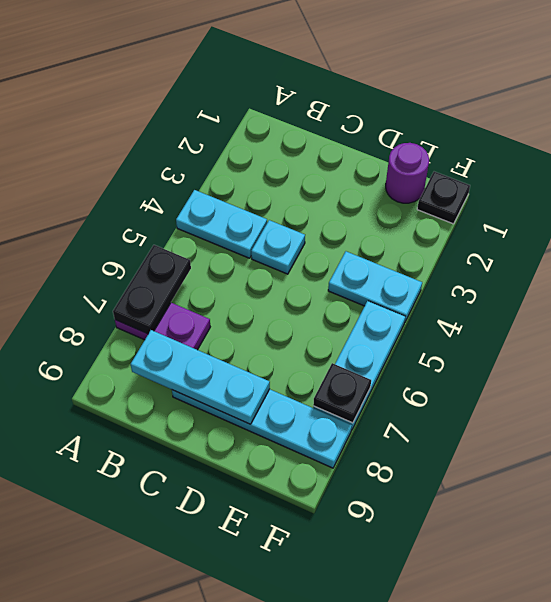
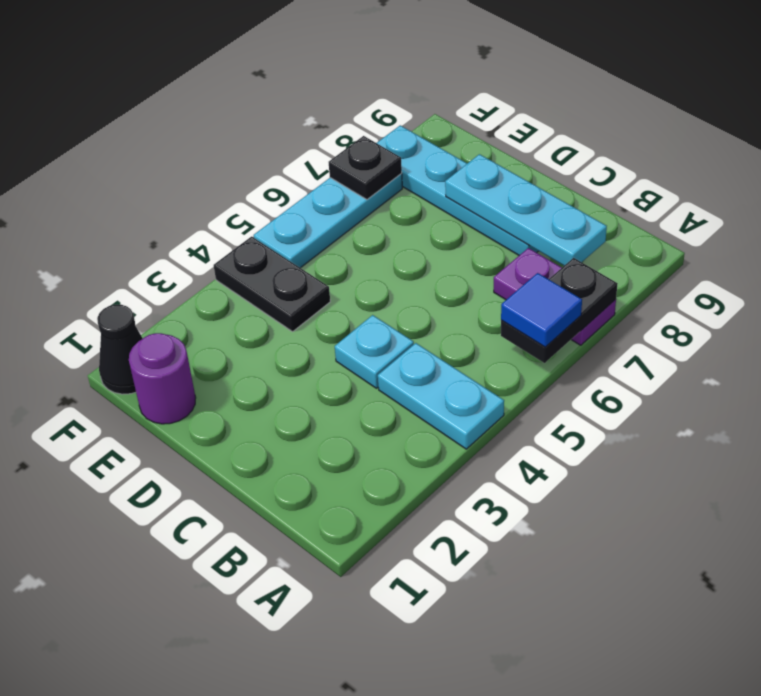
none -> blue 1x1 tile [501,273,582,347]
cyan 1x2 plate [328,251,422,321] -> black 1x2 plate [214,237,330,332]
black 1x1 plate [417,172,470,224] -> black 1x1 cone [97,305,143,394]

